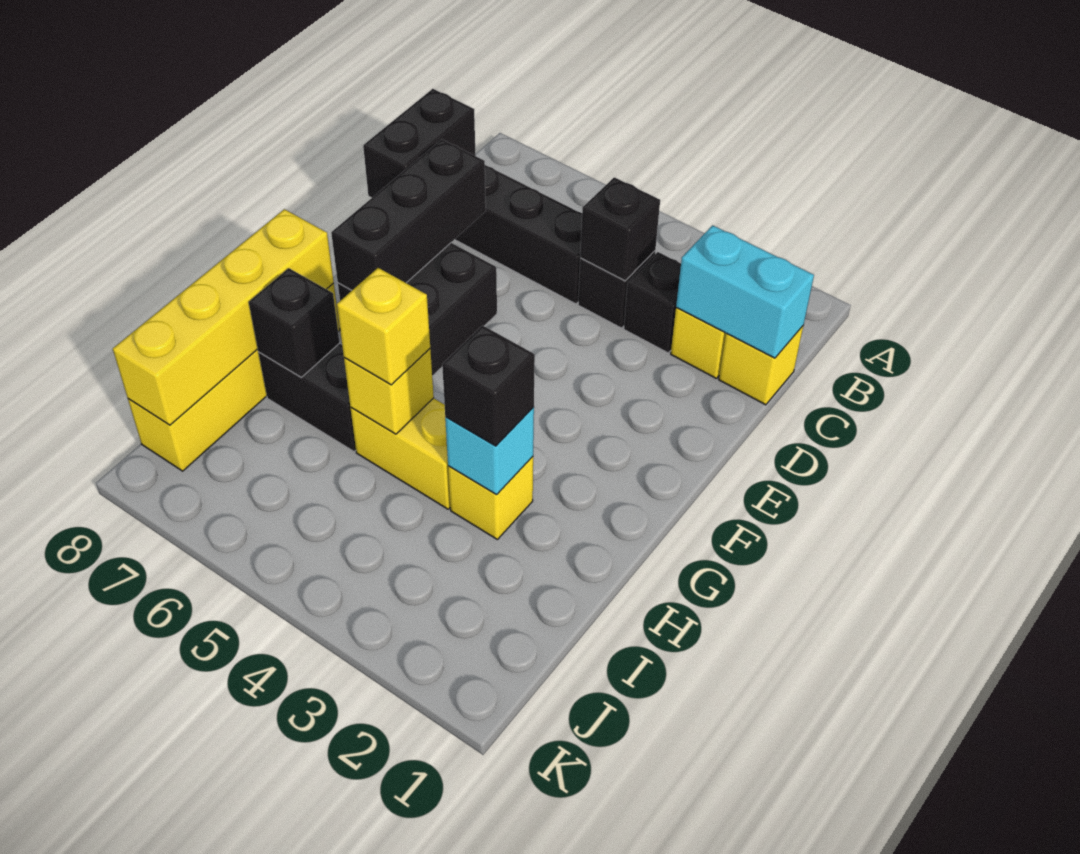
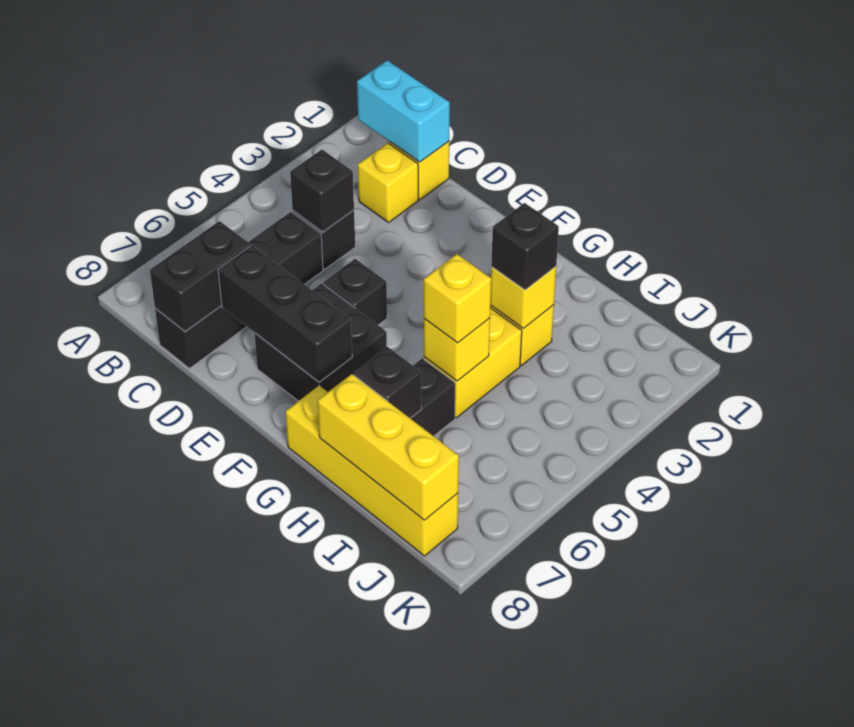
cyan 1x2 brick [676,225,814,358] -> cyan 1x2 brick turned to [357,60,450,162]
black 1x1 brick [624,252,681,353] -> black 1x1 brick moved to [323,259,387,325]
black 1x2 brick [363,89,476,198] -> black 1x2 brick turned to [150,221,250,331]
yellow 1x4 brick [113,209,334,425] -> yellow 1x3 brick [318,374,459,520]
cyan 1x1 brick [445,407,534,495] -> yellow 1x1 brick [491,267,556,329]

